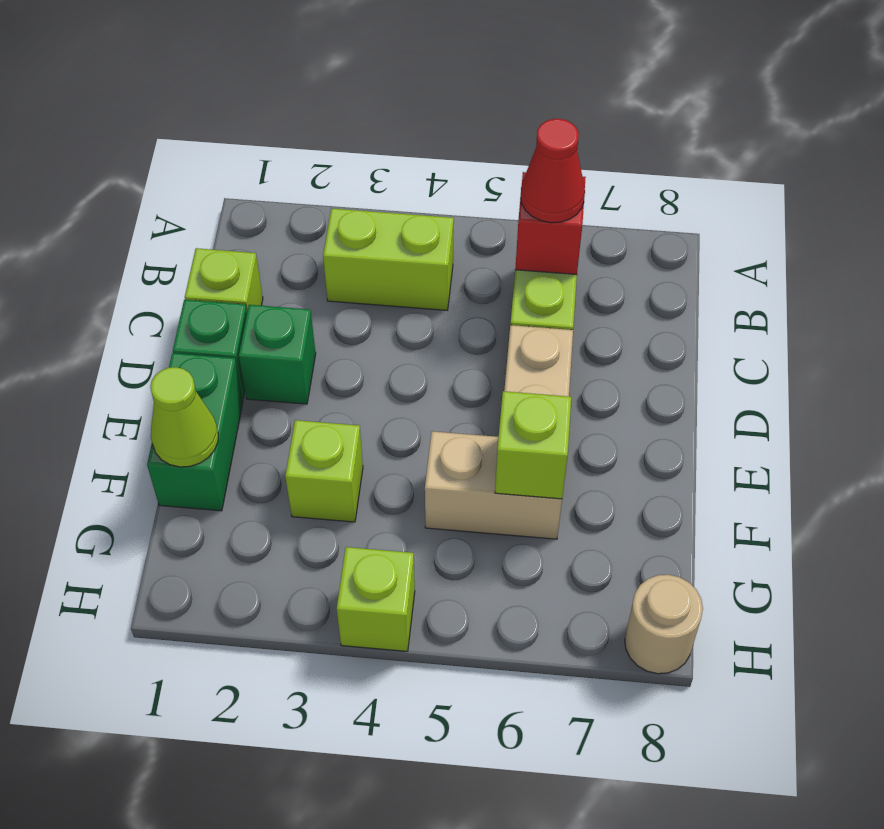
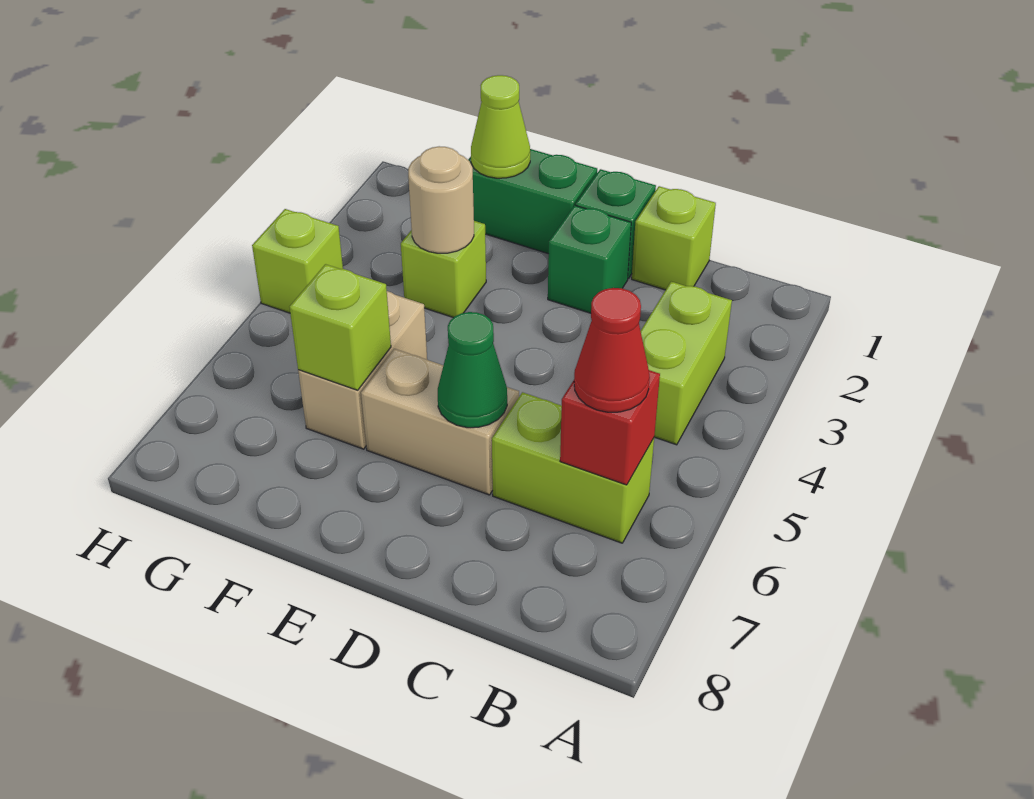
none -> green 1x1 cone [438,312,507,428]
tan 1x1 round brick [625,575,703,674] -> tan 1x1 round brick moved to [408,146,474,253]

